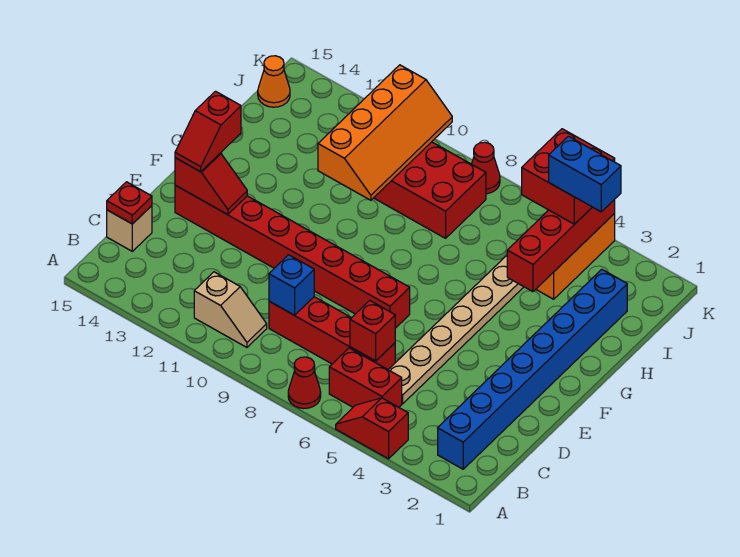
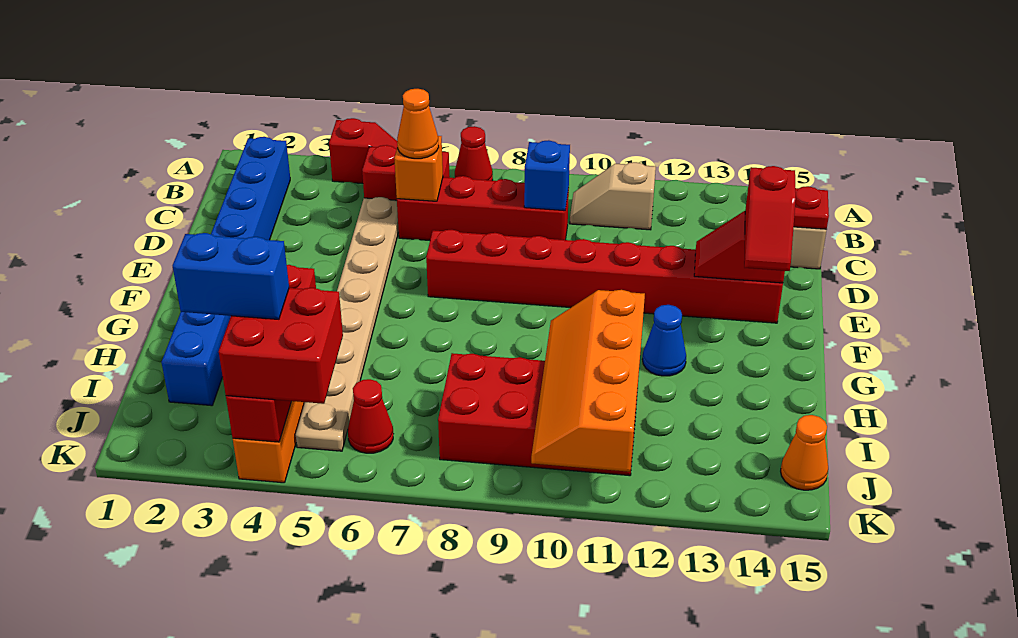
red 1x1 brick [350,301,395,361] -> orange 1x1 brick [394,136,443,201]
none -> orange 1x1 cone [397,89,439,159]
red 1x2 slope [175,91,241,172] -> red 1x2 slope turned to [744,166,796,271]
none -> blue 1x1 cone [642,305,686,376]
red 1x1 cone [472,142,500,194] -> red 1x1 cone moved to [348,379,393,453]

